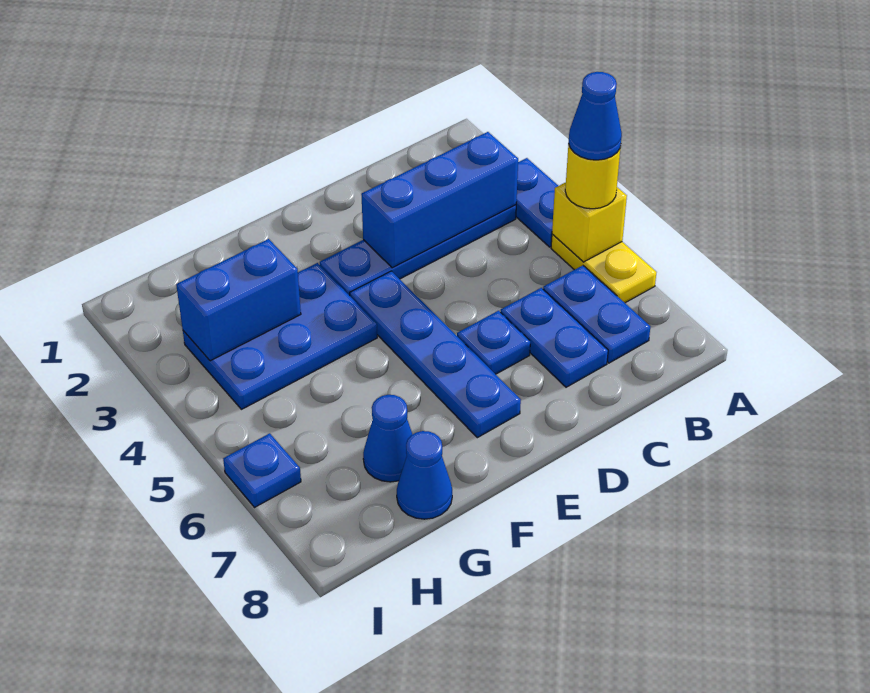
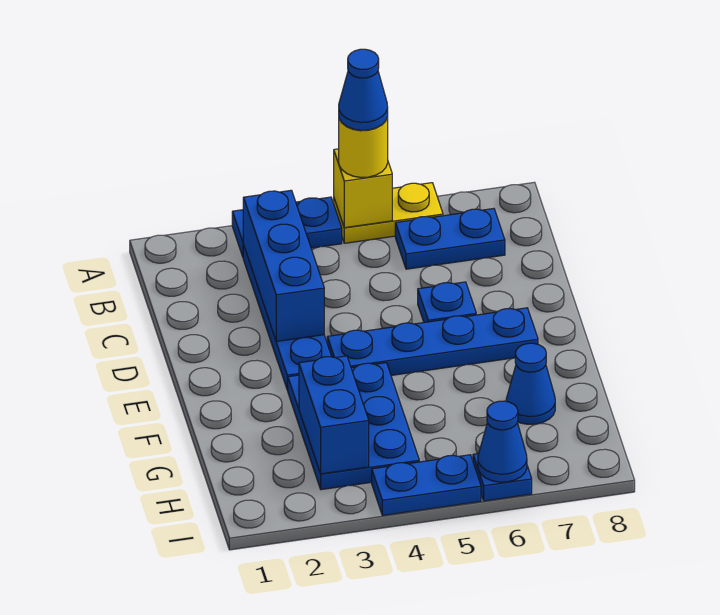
blue 1x2 plate [501,288,608,387] -> blue 1x2 plate moved to [372,455,481,515]
blue 1x1 cone [397,431,452,519] -> blue 1x1 cone moved to [478,401,527,482]

